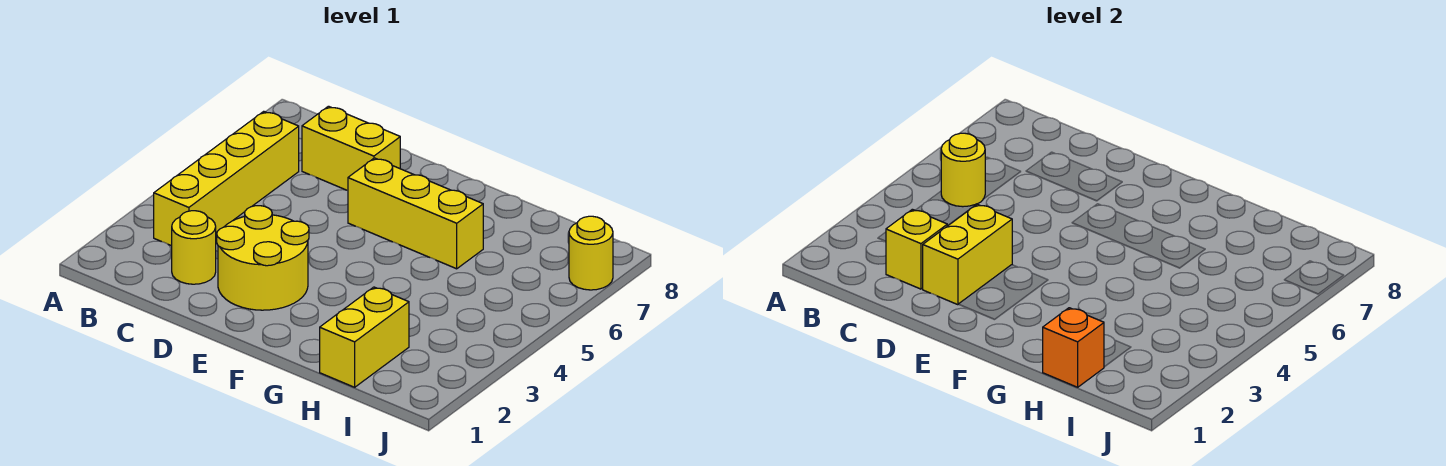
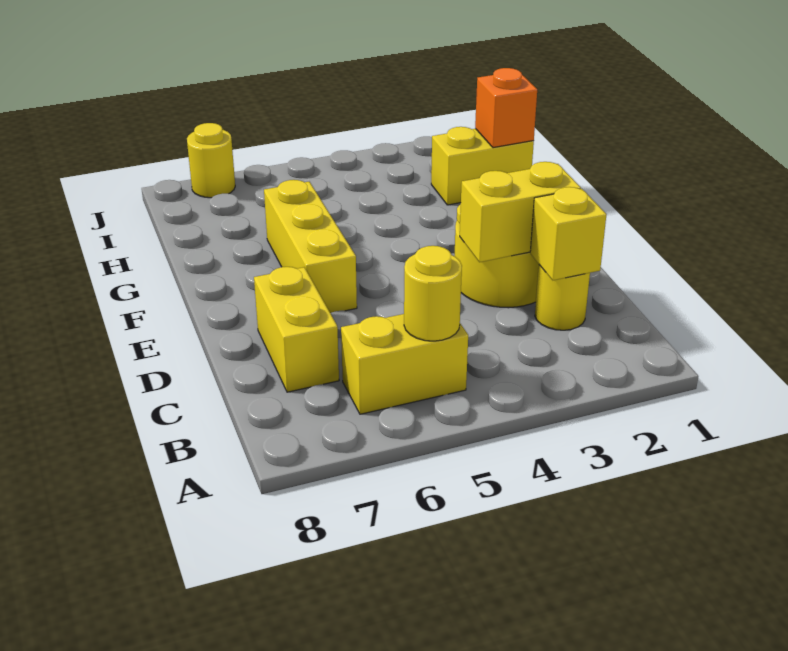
yellow 1x4 brick [154,111,299,246] -> yellow 1x2 brick [341,314,468,414]

